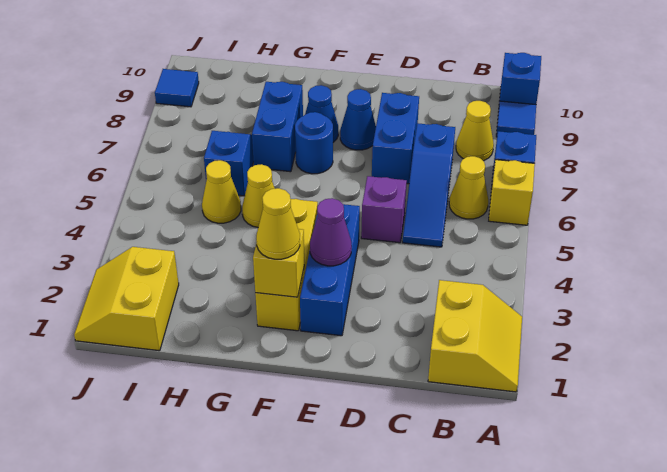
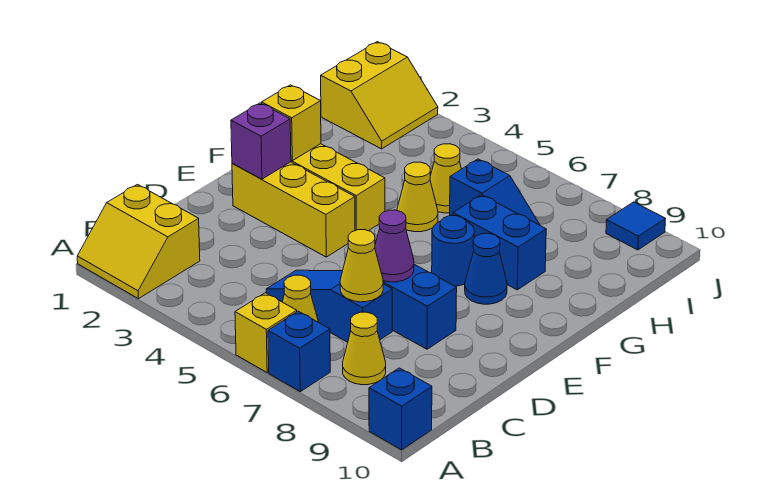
blue 1x1 tile [496,101,536,137] -> none
purple 1x1 brick [361,176,407,243] -> purple 1x1 brick moved to [231,103,291,179]
blue 1x3 brick [300,204,360,336] -> yellow 1x3 brick [232,162,355,257]
purple 1x1 cone [310,198,352,266] -> purple 1x1 cone moved to [375,210,414,282]
blue 1x1 cone [340,89,376,150] -> none
yellow 1x1 cone [256,188,300,259] -> yellow 1x1 cone moved to [340,230,383,302]
yellow 2x2 slope [74,247,179,351] -> yellow 2x2 slope turned to [321,42,438,149]

